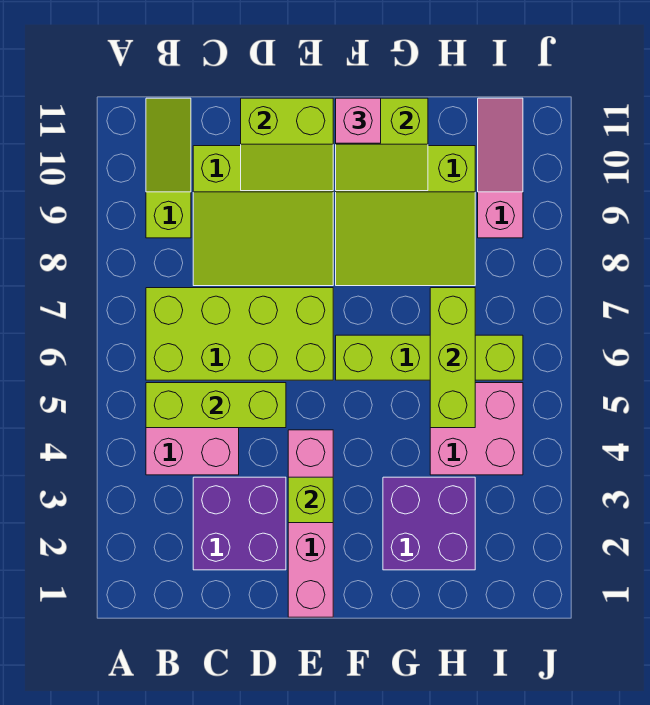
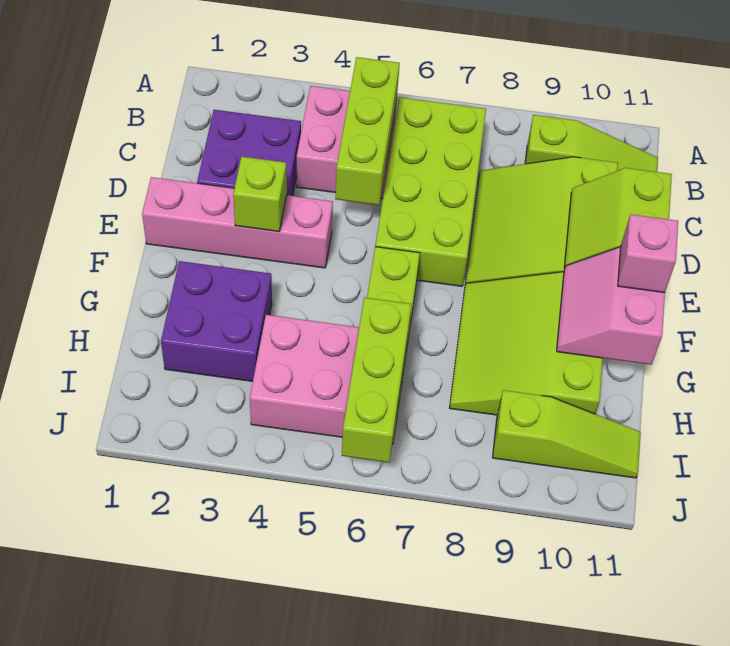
lime 2x2 slope [336,98,428,191] -> pink 2x2 slope [557,247,665,365]
lime 1x3 brick [430,288,475,428] -> lime 1x3 brick turned to [342,297,411,462]
pink 1x3 slope [478,98,523,238] -> lime 1x3 slope [492,390,641,478]

